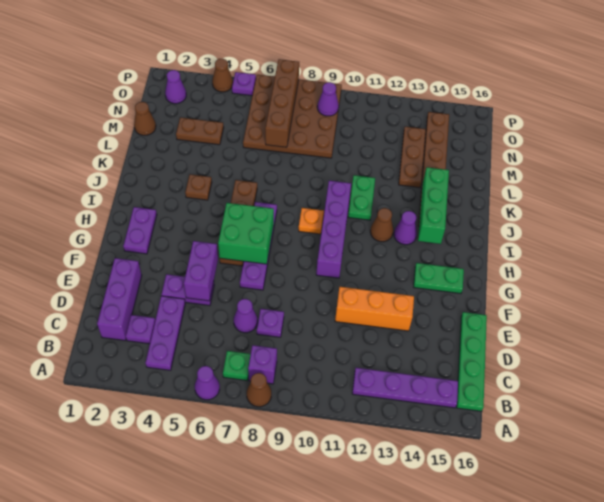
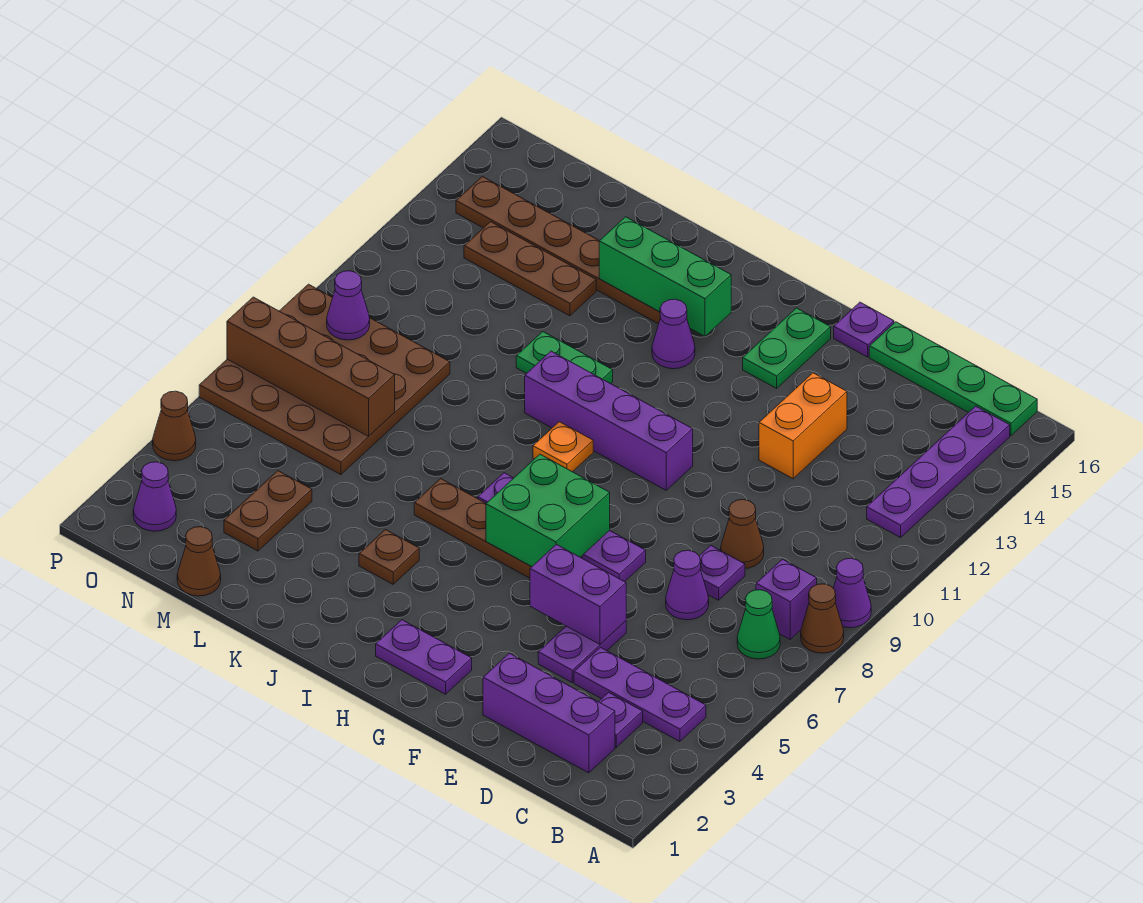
purple 1x1 cone [195,366,220,400] -> purple 1x1 cone moved to [833,558,871,628]
green 1x1 plate [223,351,251,380] -> green 1x1 cone [737,590,780,659]
orange 1x3 brick [335,287,414,331] -> orange 1x2 brick [759,373,847,479]
brown 1x1 cone [370,208,393,242] -> brown 1x1 cone moved to [721,500,764,568]
purple 1x1 plate [232,72,256,96] -> purple 1x1 plate moved to [834,302,894,357]

